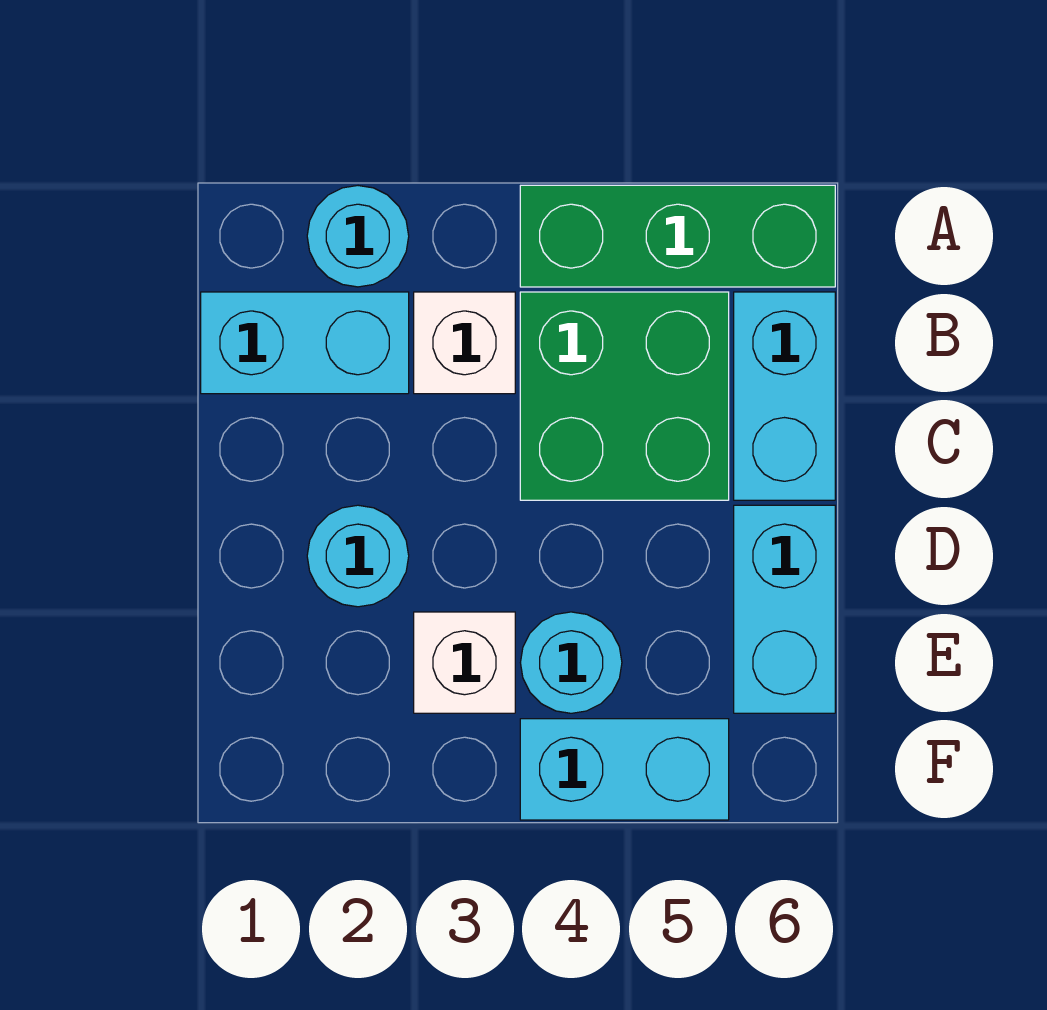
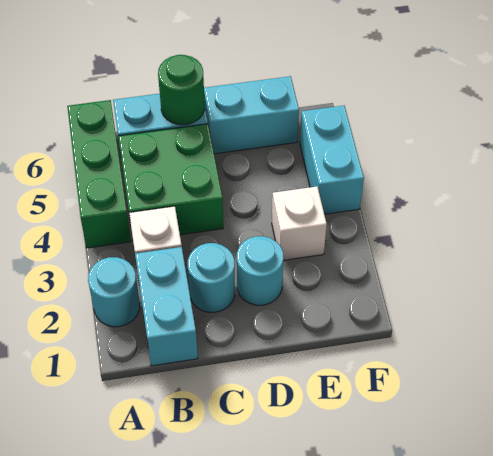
none -> green 1x1 round brick [158,55,205,125]
cyan 1x1 round brick [520,612,622,713] -> cyan 1x1 round brick moved to [188,243,235,312]

